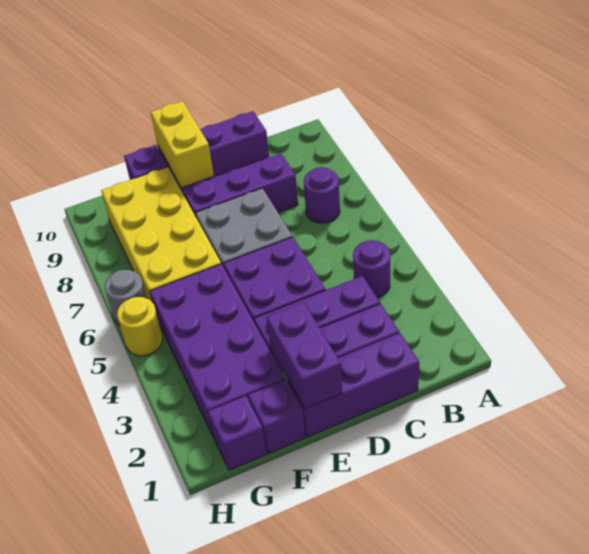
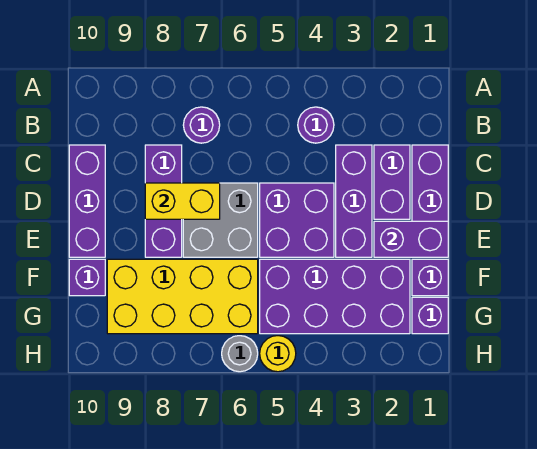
yellow 1x2 brick [151,101,214,187] -> yellow 1x2 brick moved to [145,183,220,219]

